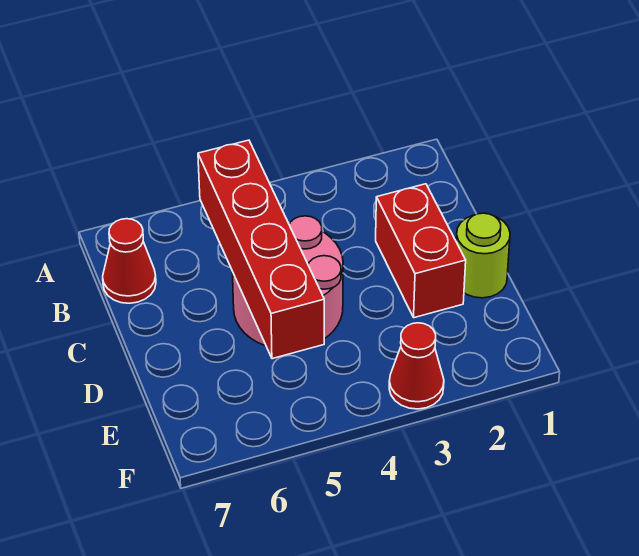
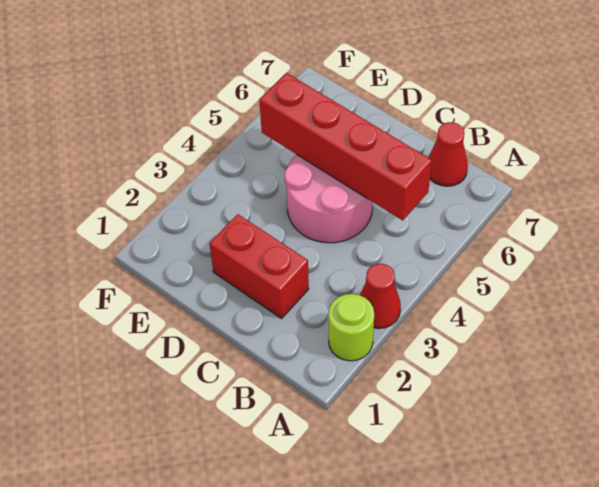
lime 1x1 round brick [456,213,510,298] -> lime 1x1 round brick moved to [329,294,374,361]
red 1x1 cone [389,323,444,409] -> red 1x1 cone moved to [360,264,401,329]

